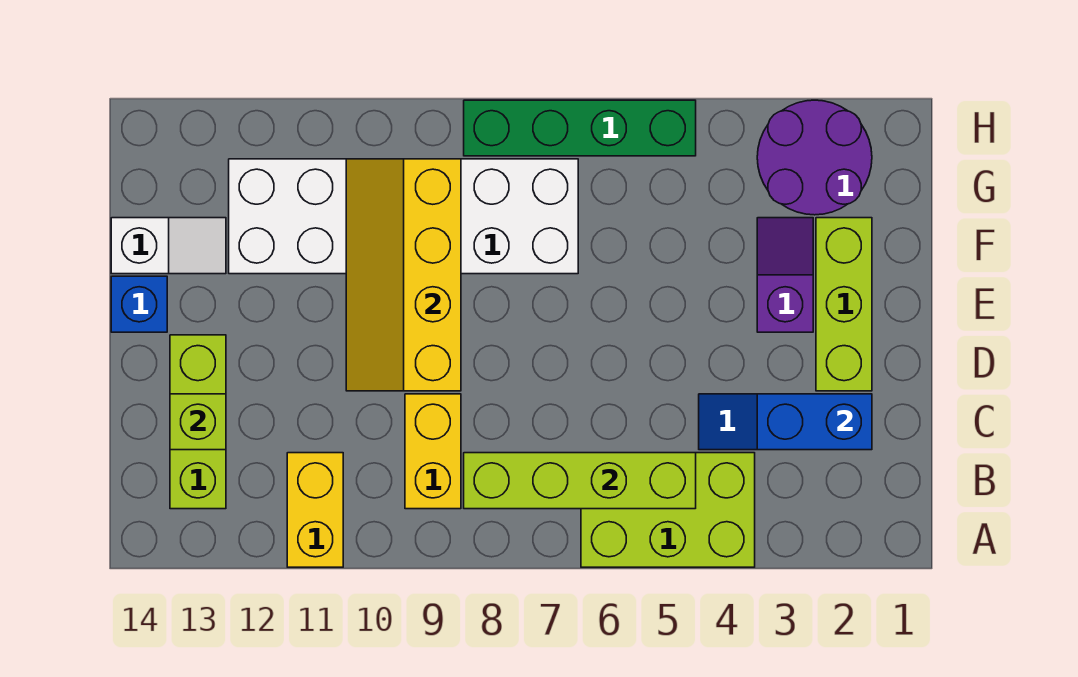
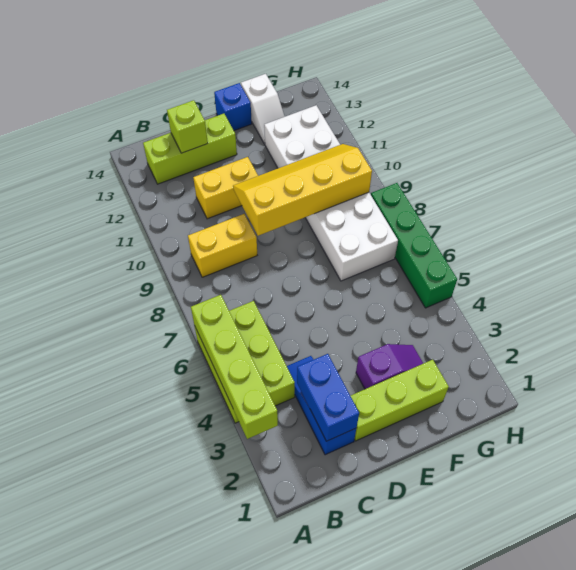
yellow 1x2 brick [287,453,343,567] -> yellow 1x2 brick moved to [193,157,258,219]
lime 1x4 brick [464,453,696,509] -> lime 1x4 brick moved to [191,295,278,439]
purple 2x2 round brick [757,100,872,215] -> none

